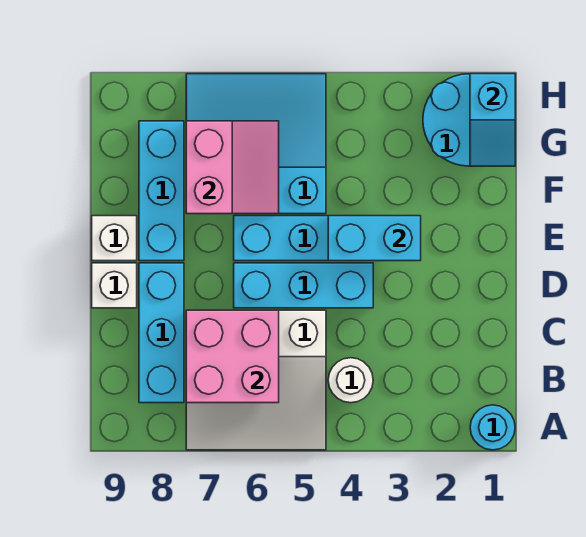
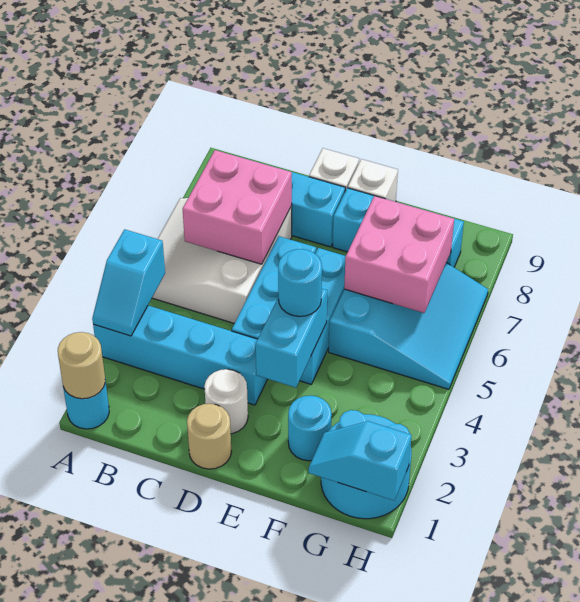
none -> tan 1x1 round brick [58,332,105,399]
none -> cyan 1x4 brick [93,305,267,405]
none -> cyan 1x2 slope [92,229,165,336]
white 1x1 round brick [328,358,373,403] -> white 1x1 round brick moved to [204,369,248,434]
none -> tan 1x1 round brick [187,404,231,469]
none -> cyan 1x1 round brick [278,249,322,317]
none -> cyan 1x1 round brick [288,395,332,461]
pink 2x2 slope [186,121,279,214] -> pink 2x2 brick [344,196,454,313]

